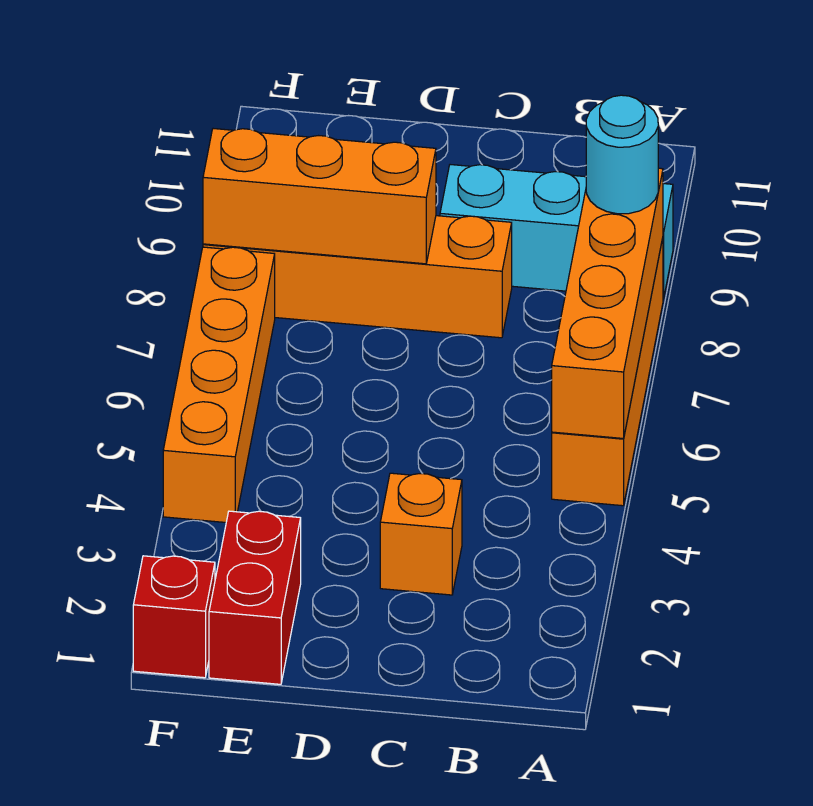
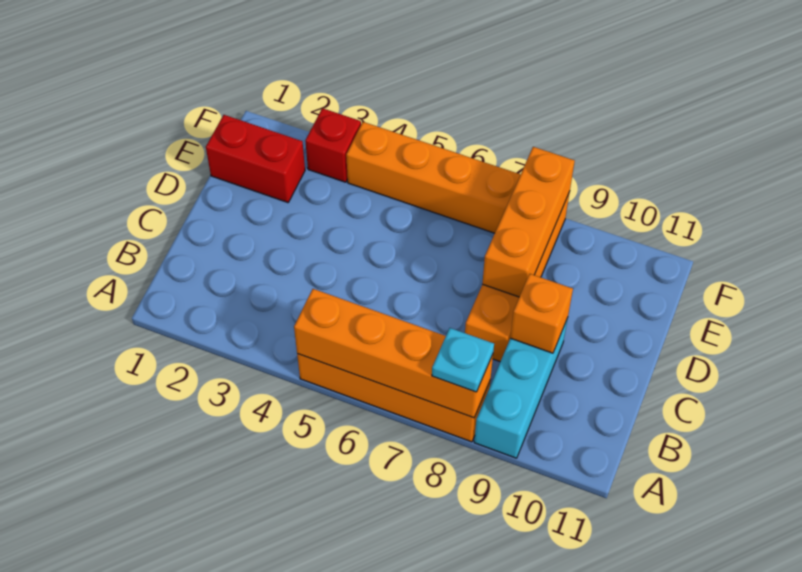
cyan 1x1 round brick [586,95,658,214] -> cyan 1x1 plate [432,328,494,392]
orange 1x1 brick [380,473,462,595] -> orange 1x1 brick moved to [510,274,573,353]
red 1x1 brick [133,556,215,678] -> red 1x1 brick moved to [305,108,361,182]

